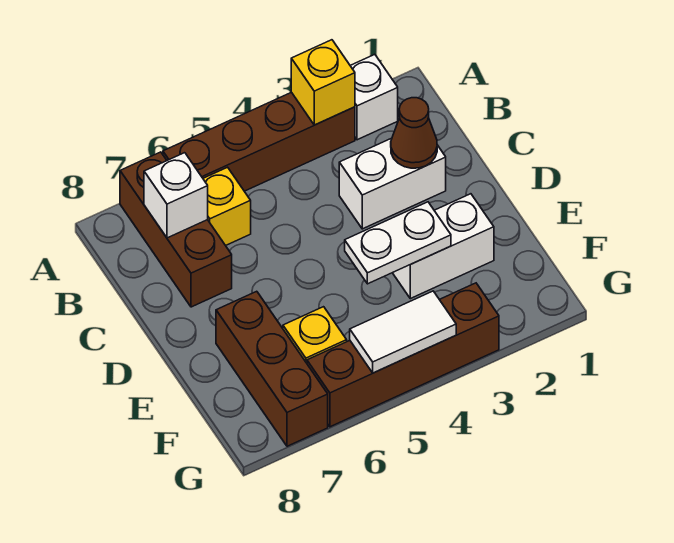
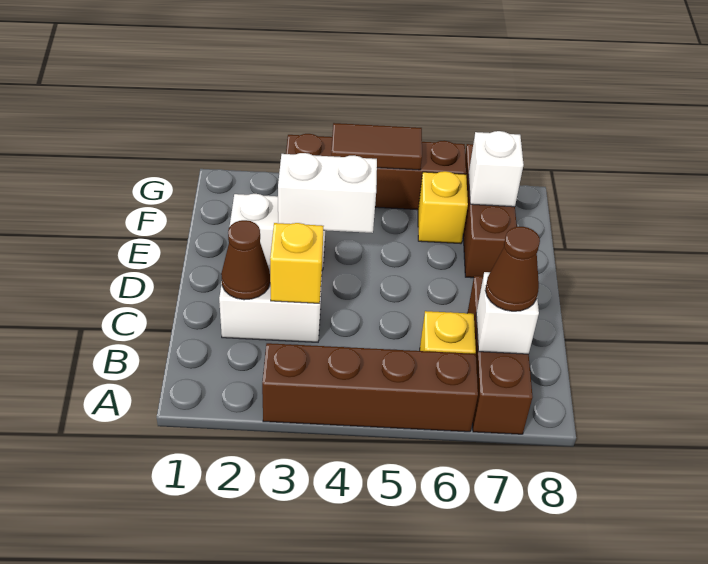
white 1x1 brick [350,54,398,140] -> white 1x1 brick moved to [469,131,524,207]
yellow 1x1 brick [291,40,355,125] -> yellow 1x1 brick moved to [270,223,324,303]
none -> brown 1x1 cone [485,227,540,311]
white 1x2 plate [345,202,451,284] -> white 1x2 brick [278,153,377,233]
white 1x2 tile [350,291,456,373] -> brown 1x2 tile [331,123,422,170]

